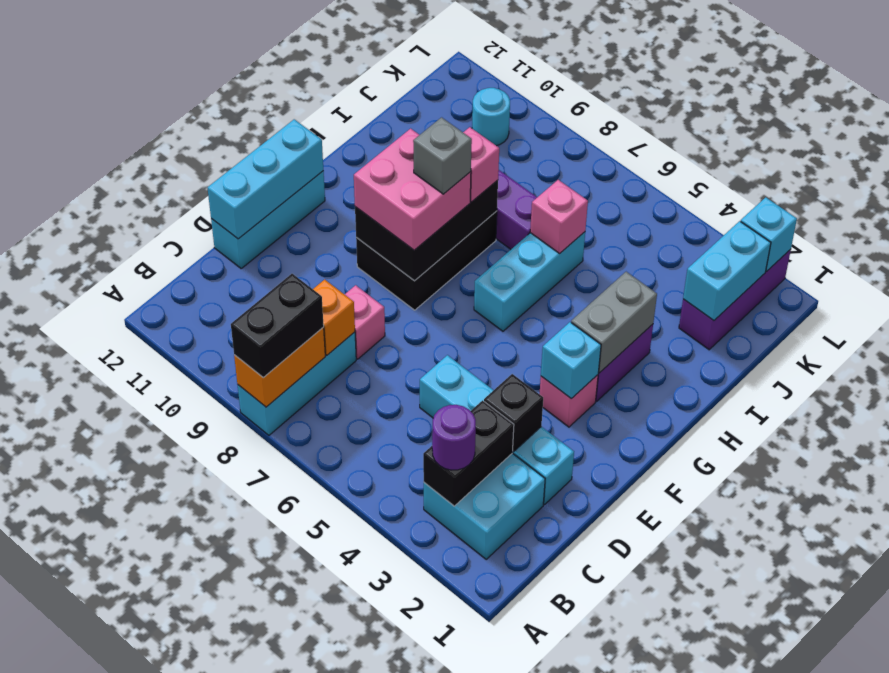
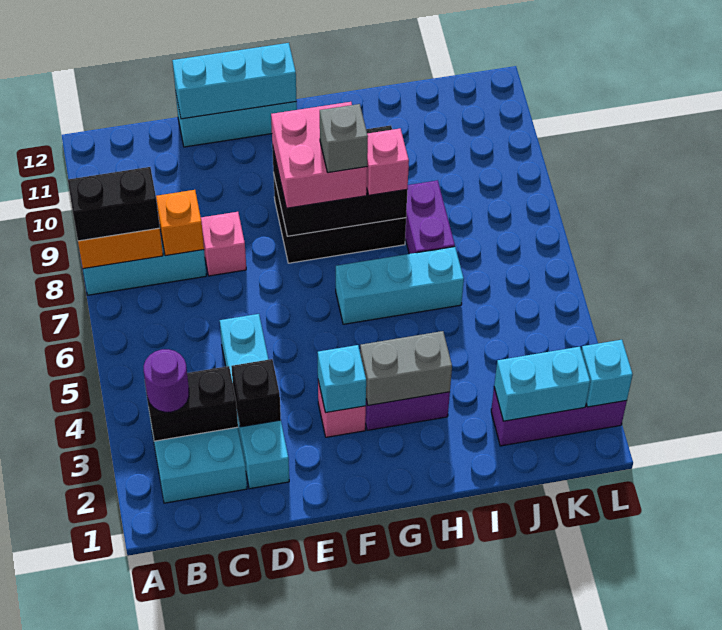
pink 1x1 brick [530,180,588,253] -> none
cyan 1x1 round brick [472,88,510,146] -> none

